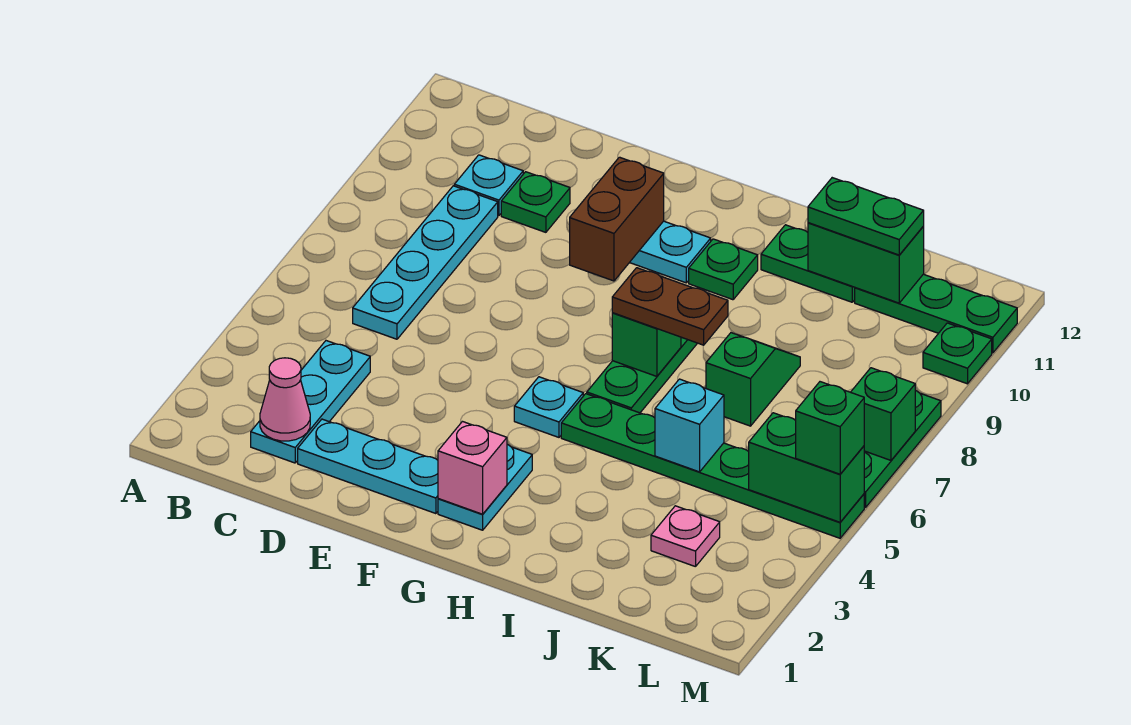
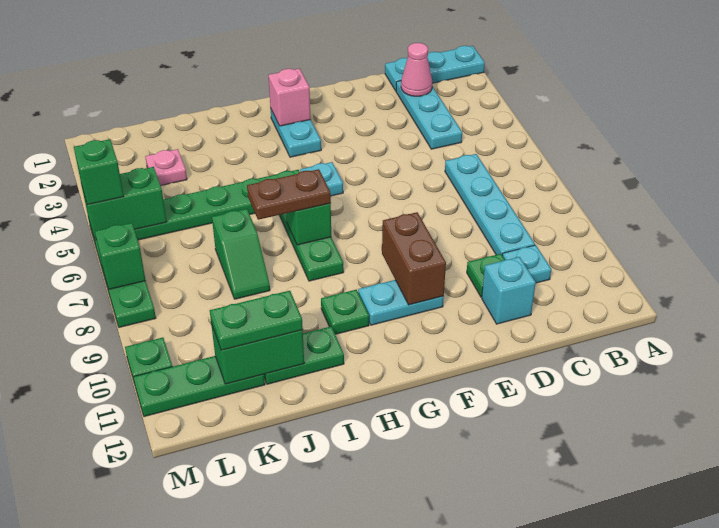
cyan 1x3 plate [298,419,438,514] -> cyan 1x3 plate moved to [385,46,485,91]
cyan 1x1 brick [655,379,724,472] -> cyan 1x1 brick moved to [482,257,536,324]

